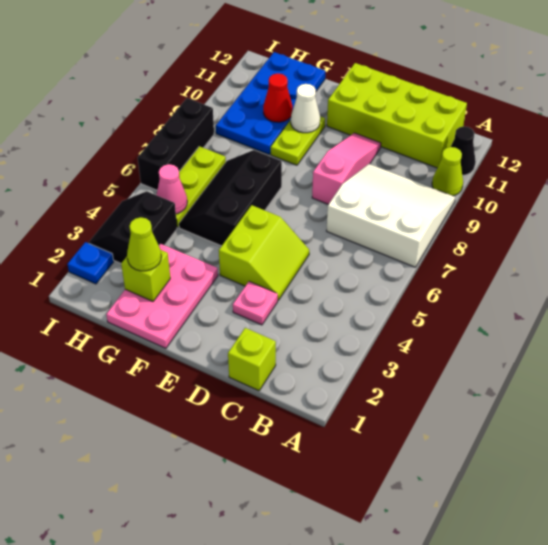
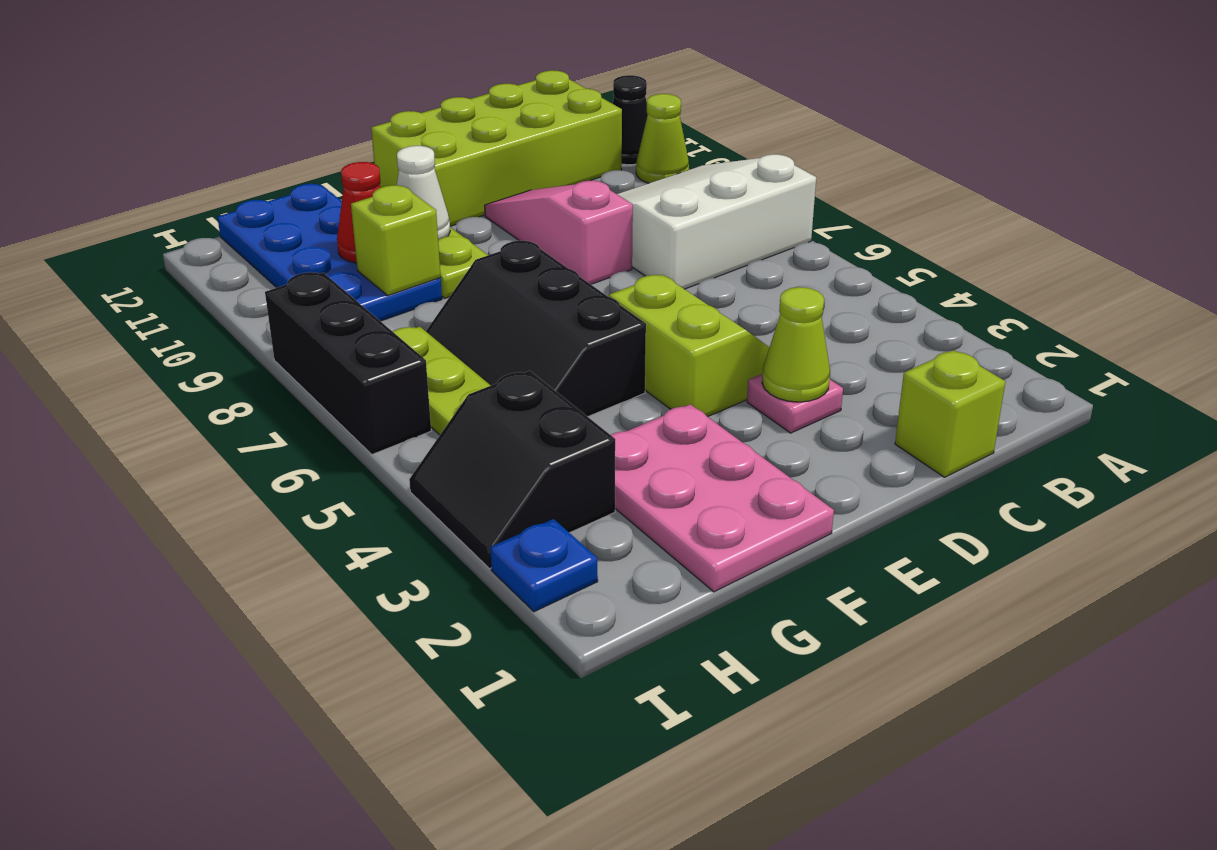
lime 1x1 brick [121,250,170,301] -> lime 1x1 brick moved to [351,185,441,295]
lime 1x1 cone [127,217,161,271] -> lime 1x1 cone moved to [762,287,830,402]
pink 1x1 cone [157,164,187,214] -> none

